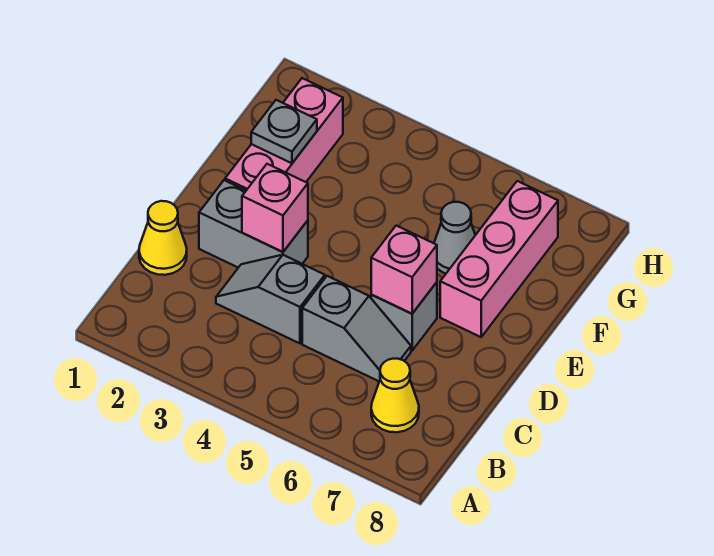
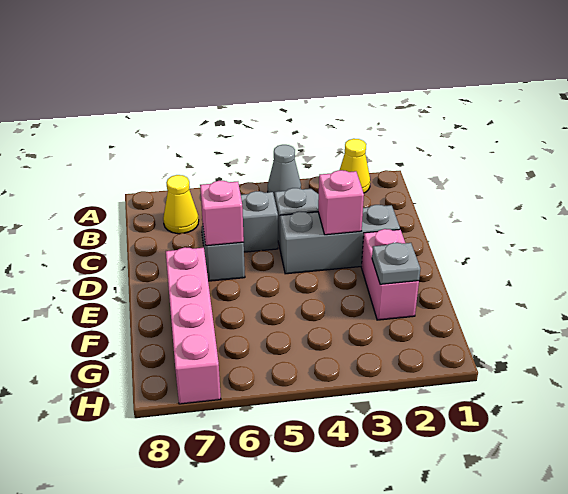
yellow 1x1 cone [139,201,187,275] -> yellow 1x1 cone moved to [340,139,370,193]
grey 1x2 brick [199,180,308,268] -> grey 1x3 brick [280,205,400,274]
pink 1x3 brick [225,78,343,190] -> pink 1x2 brick [361,229,419,320]
pink 1x3 brick [440,181,558,337] -> pink 1x4 brick [166,247,221,404]
grey 1x1 cone [434,202,475,274] -> grey 1x1 cone moved to [268,145,301,199]

